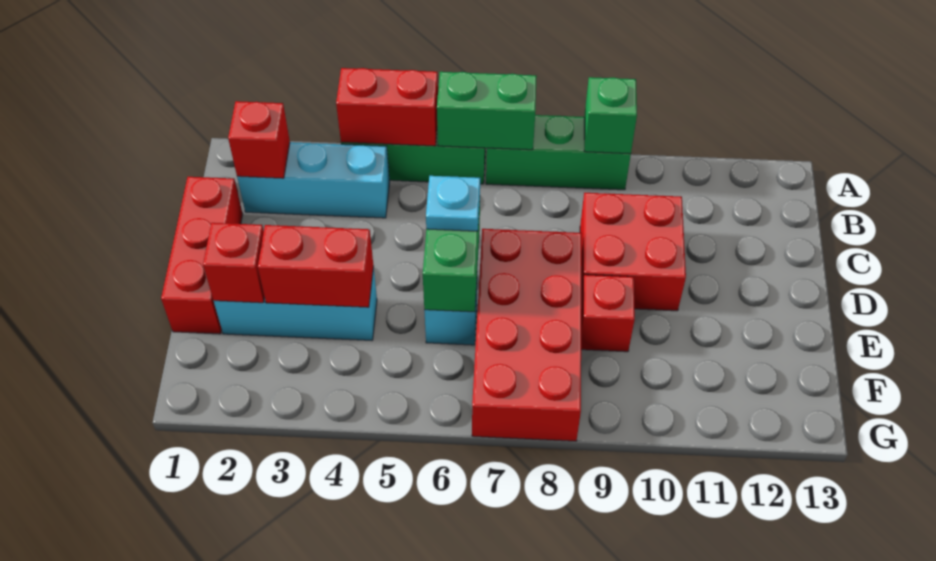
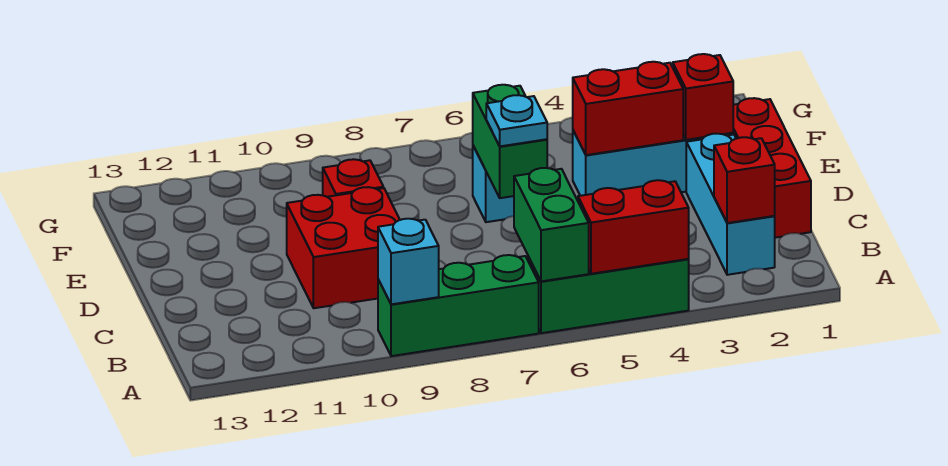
green 1x2 brick [437,72,537,150] -> green 1x2 brick turned to [514,168,589,281]
green 1x1 brick [584,77,637,154] -> cyan 1x1 brick [378,219,439,304]
cyan 1x3 brick [237,142,390,218] -> cyan 1x3 brick turned to [686,134,775,275]
red 2x4 brick [472,229,582,441] -> none

